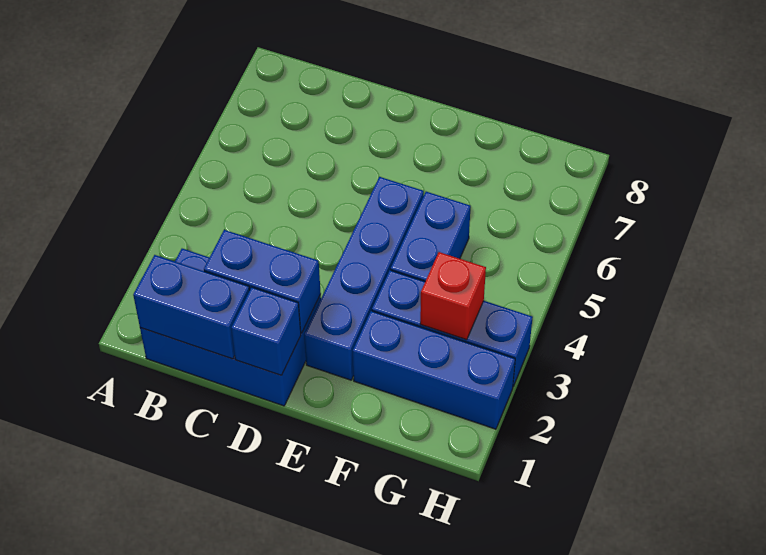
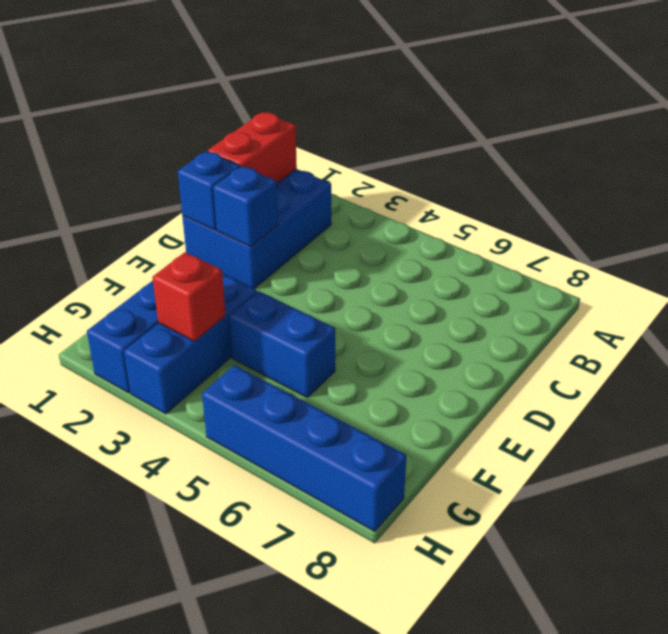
blue 1x2 brick [133,255,250,359] -> red 1x2 brick [208,112,297,184]
blue 1x2 brick [204,230,321,333] -> blue 1x1 brick [213,166,278,247]
blue 1x4 brick [304,177,424,380] -> blue 1x4 brick moved to [202,365,407,532]

